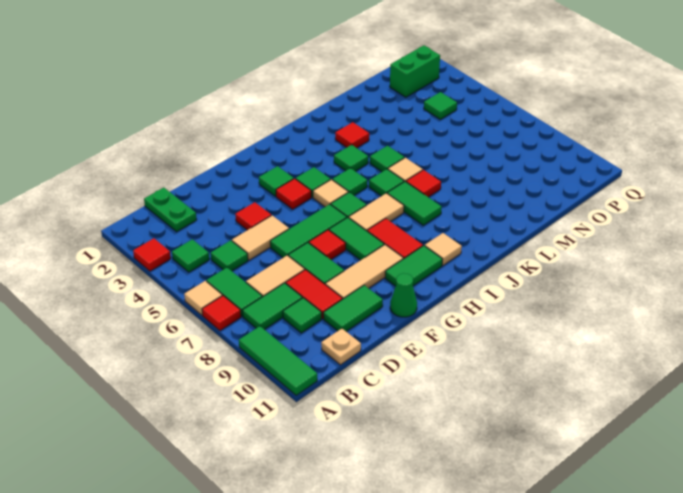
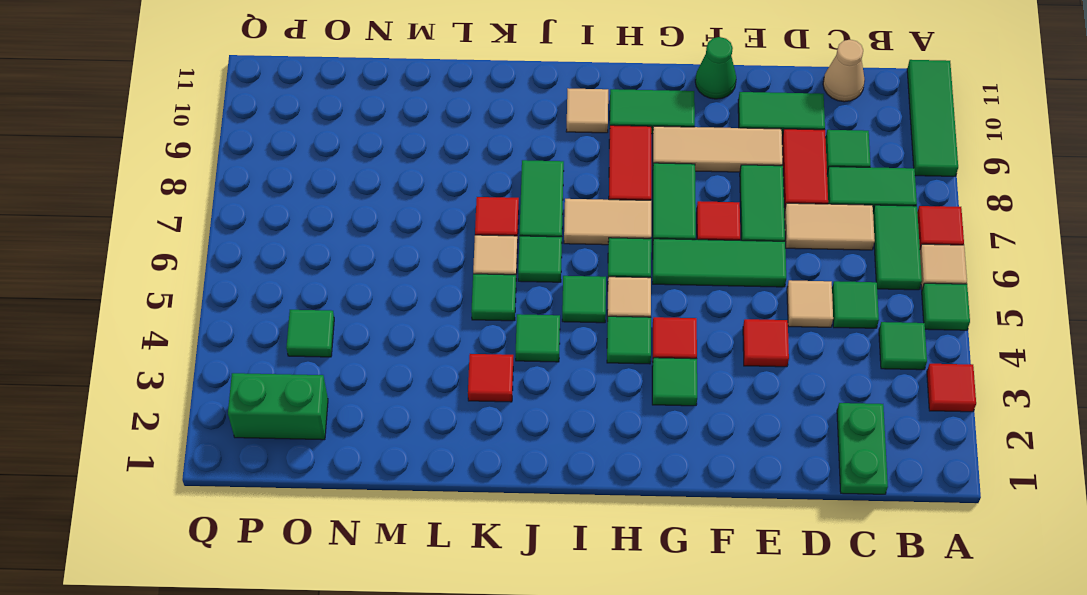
none -> green 1x1 tile [922,283,970,330]
tan 1x1 plate [321,329,361,365] -> tan 1x1 cone [823,40,865,102]
tan 1x2 tile [232,216,289,260] -> tan 1x1 tile [787,280,833,327]

